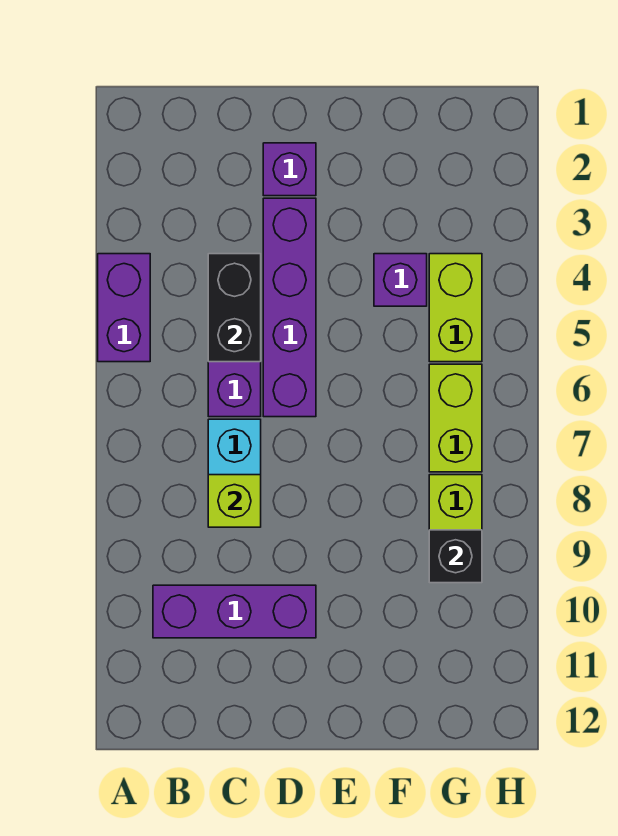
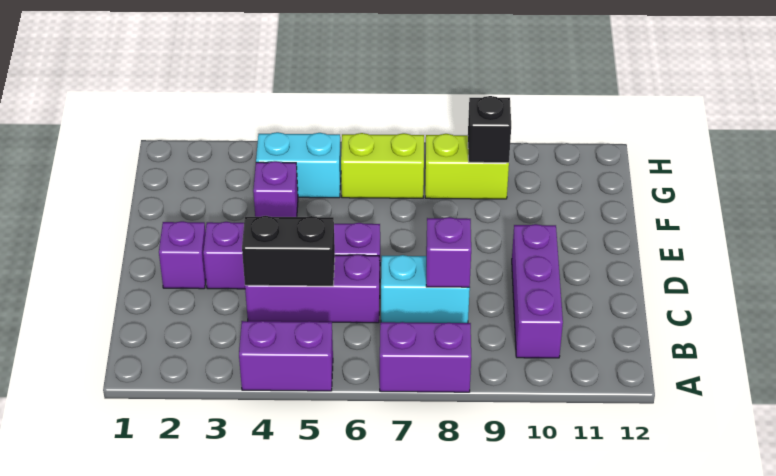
none -> purple 1x2 brick [380,322,471,392]
lime 1x1 brick [208,475,261,527] -> purple 1x1 brick [426,217,471,287]
lime 1x2 brick [429,254,482,362] -> cyan 1x2 brick [256,132,341,198]

